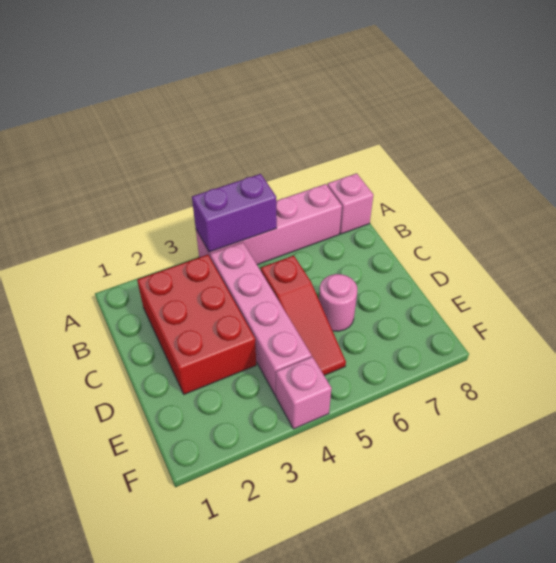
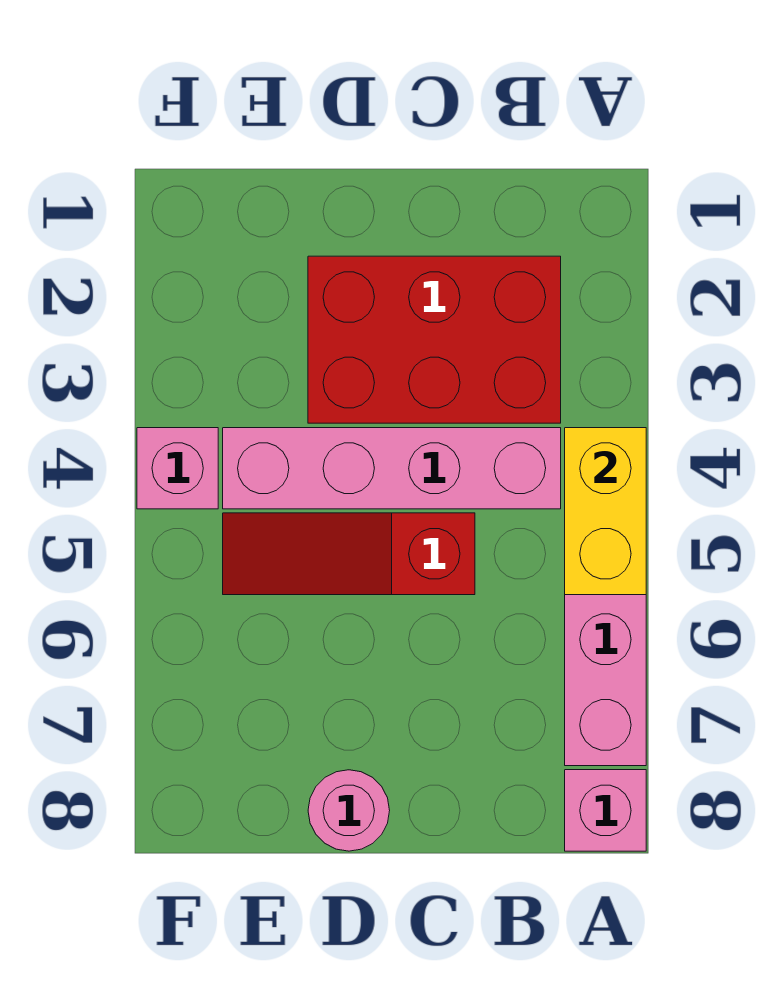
purple 1x2 brick [192,174,277,252] -> yellow 1x2 brick [565,428,646,595]
pink 1x1 round brick [319,274,357,331] -> pink 1x1 round brick moved to [308,770,390,851]

